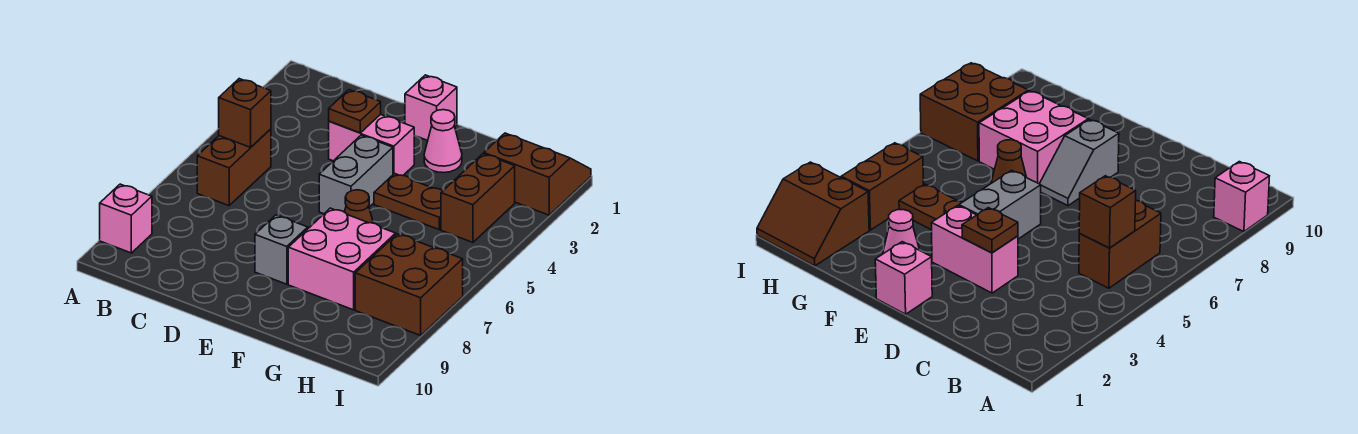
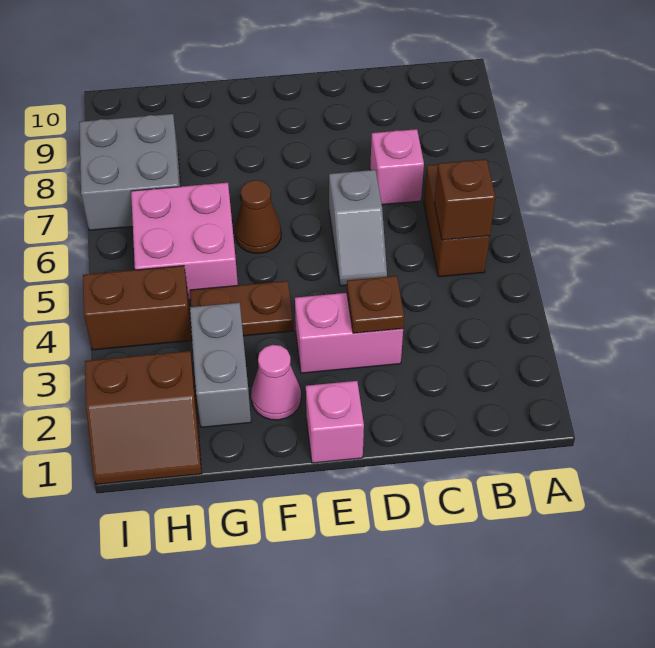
pink 1x1 brick [100,184,152,253] -> pink 1x1 brick moved to [370,129,424,205]
grey 1x2 brick [319,135,393,214] -> grey 1x2 brick moved to [190,303,251,427]
grey 1x2 slope [255,215,309,284] -> grey 1x2 slope moved to [329,170,387,286]
pink 2x2 brick [288,208,396,310] -> pink 2x2 brick moved to [131,183,238,300]
brown 1x2 brick [441,154,515,243] -> brown 1x2 brick turned to [83,266,192,350]
brown 2x2 brick [355,234,463,335] -> grey 2x2 brick [79,114,181,230]

